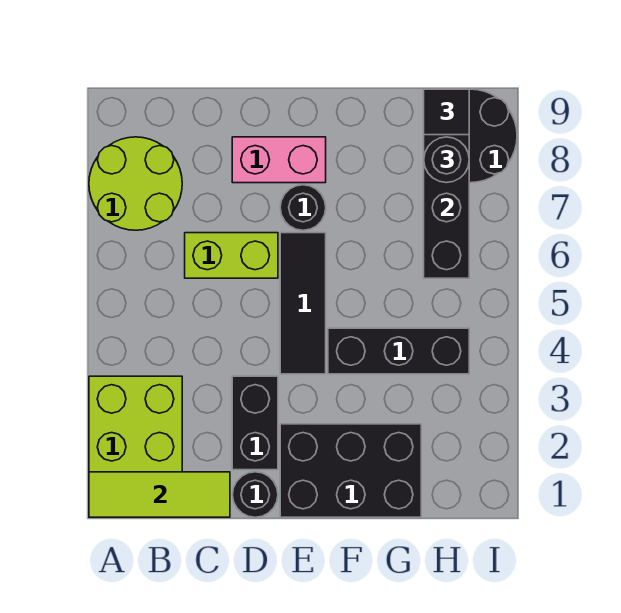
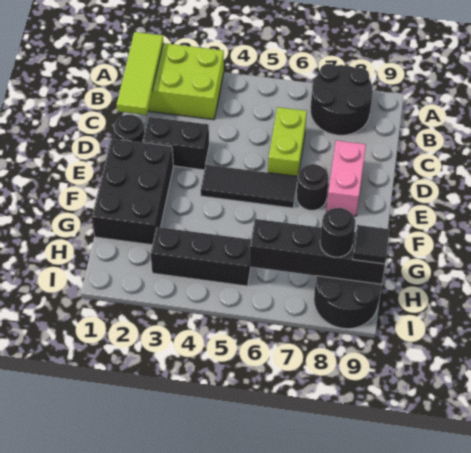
lime 2x2 round brick [89,137,182,230] -> black 2x2 round brick [310,64,373,135]
black 1x3 brick [328,328,469,374] -> black 1x3 brick turned to [151,227,251,286]

